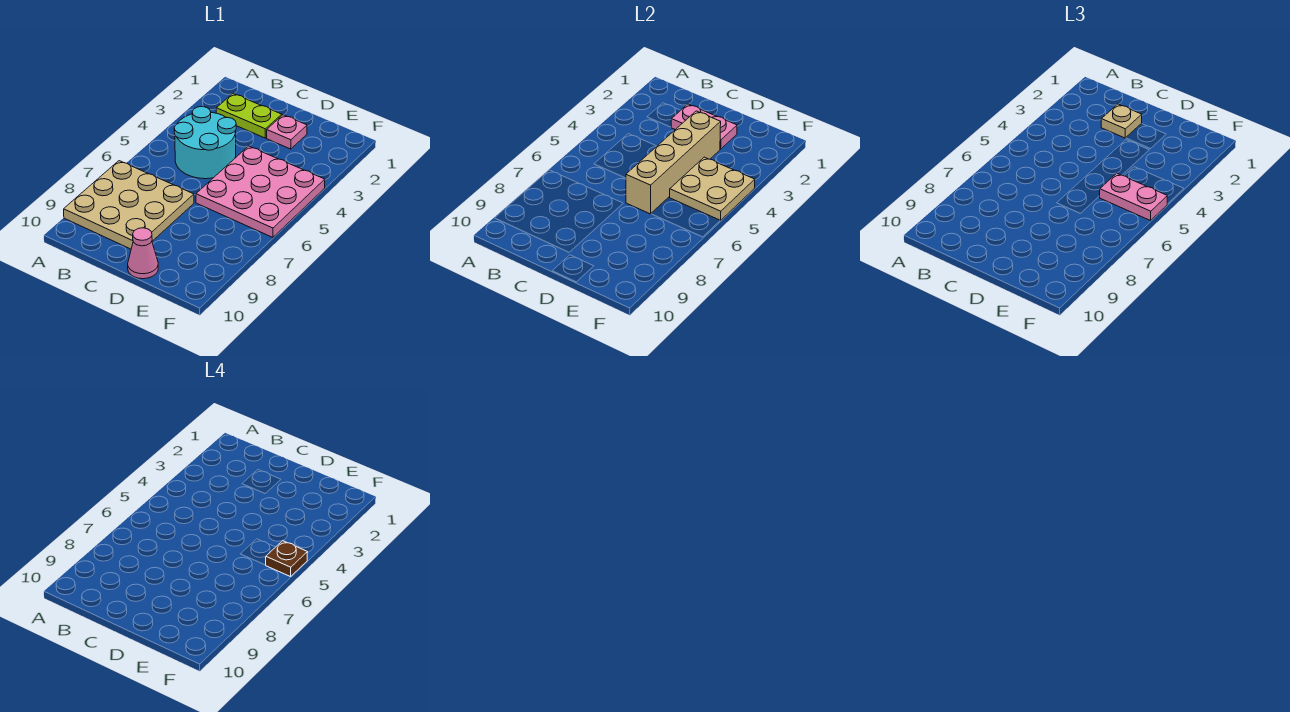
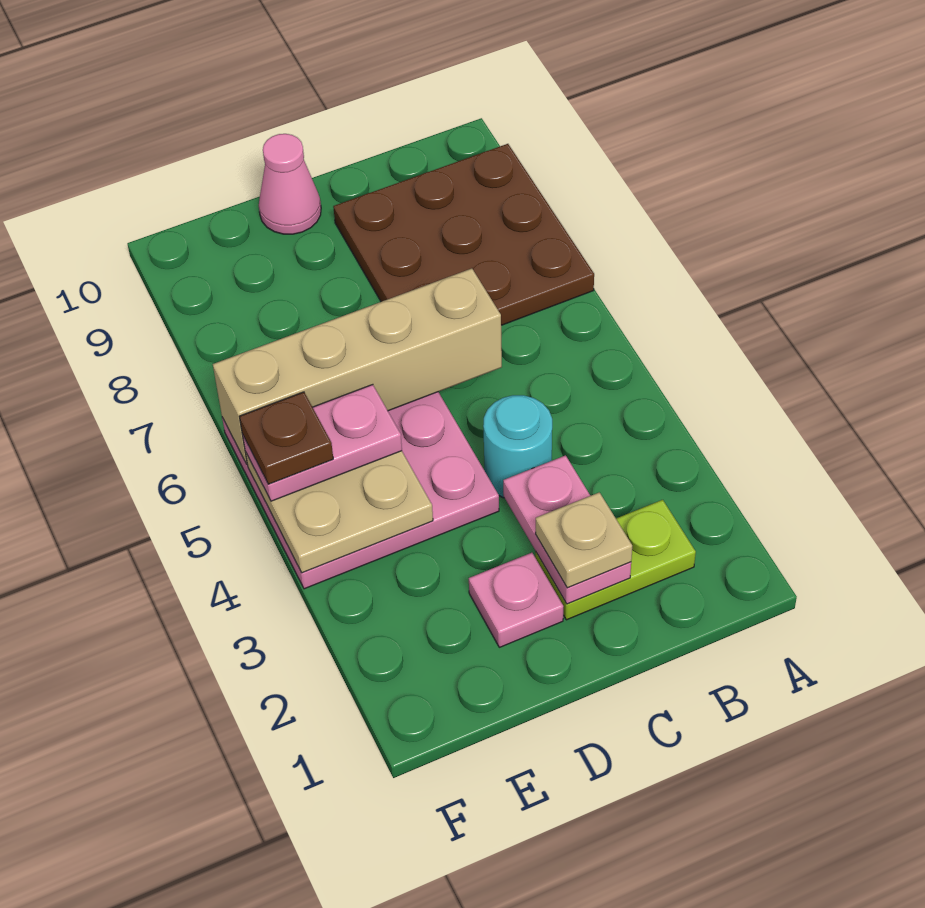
tan 3x3 plate [64,161,194,249] -> brown 3x3 plate [333,144,594,325]
cyan 2x2 round brick [174,107,236,179] -> cyan 1x1 round brick [483,395,552,498]
pink 1x2 plate [671,104,737,149] -> pink 1x2 plate turned to [503,455,631,604]
tan 1x4 brick [626,111,721,214] -> tan 1x4 brick turned to [213,268,502,464]

